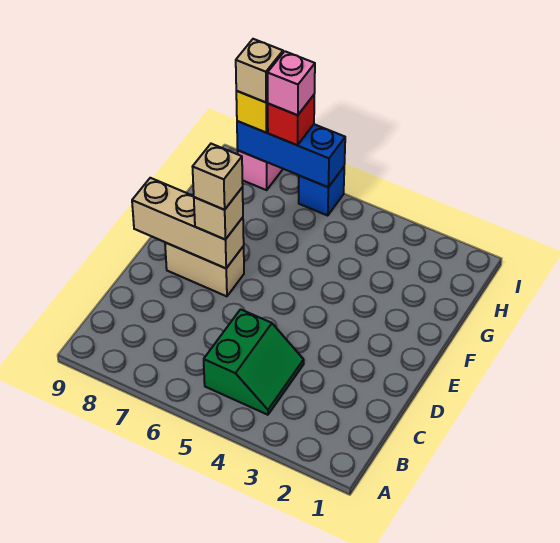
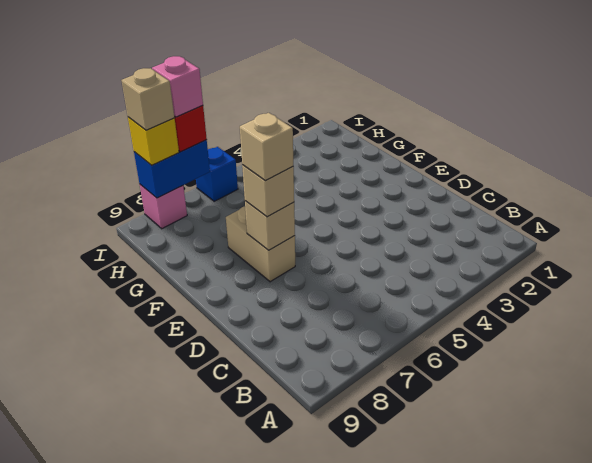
green 2x2 slope [204,309,304,415] -> none
tan 1x2 brick [165,243,244,296] -> tan 1x2 brick turned to [226,206,295,282]
tan 1x3 brick [132,178,244,268] -> tan 1x1 brick [245,201,295,250]
blue 1x3 brick [237,121,345,187] -> blue 1x2 brick [134,140,210,198]

